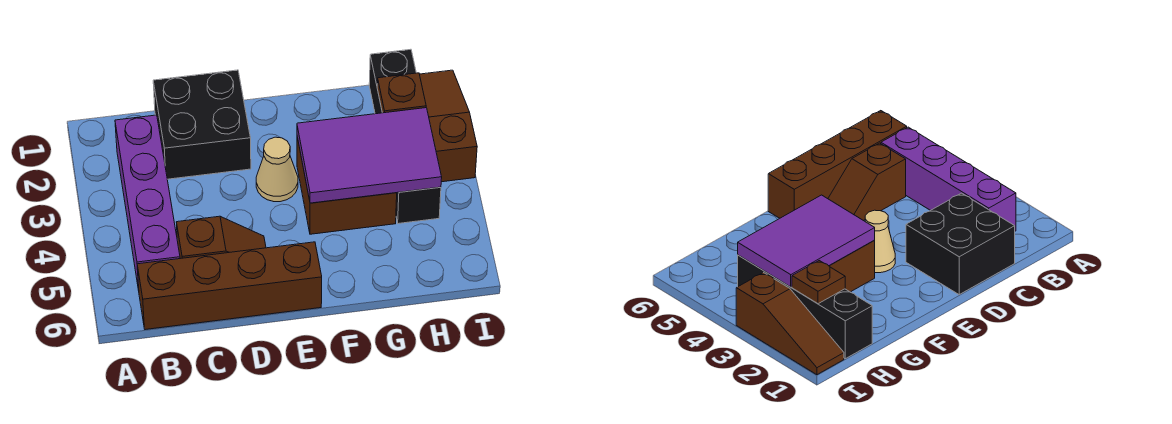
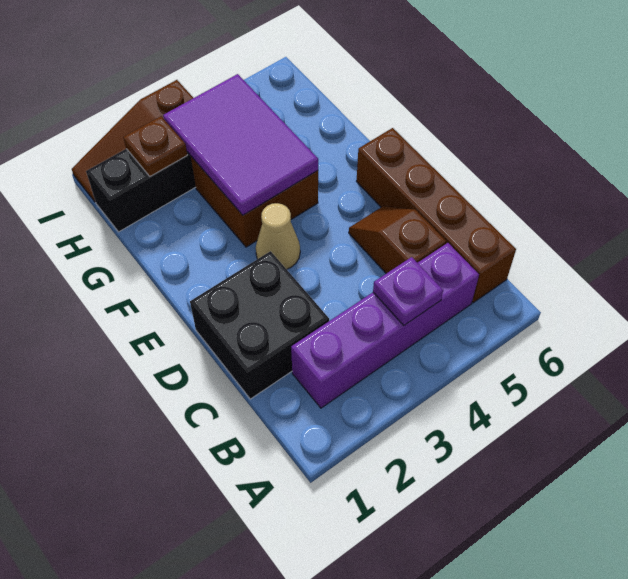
none -> purple 1x1 plate [373,257,443,325]

